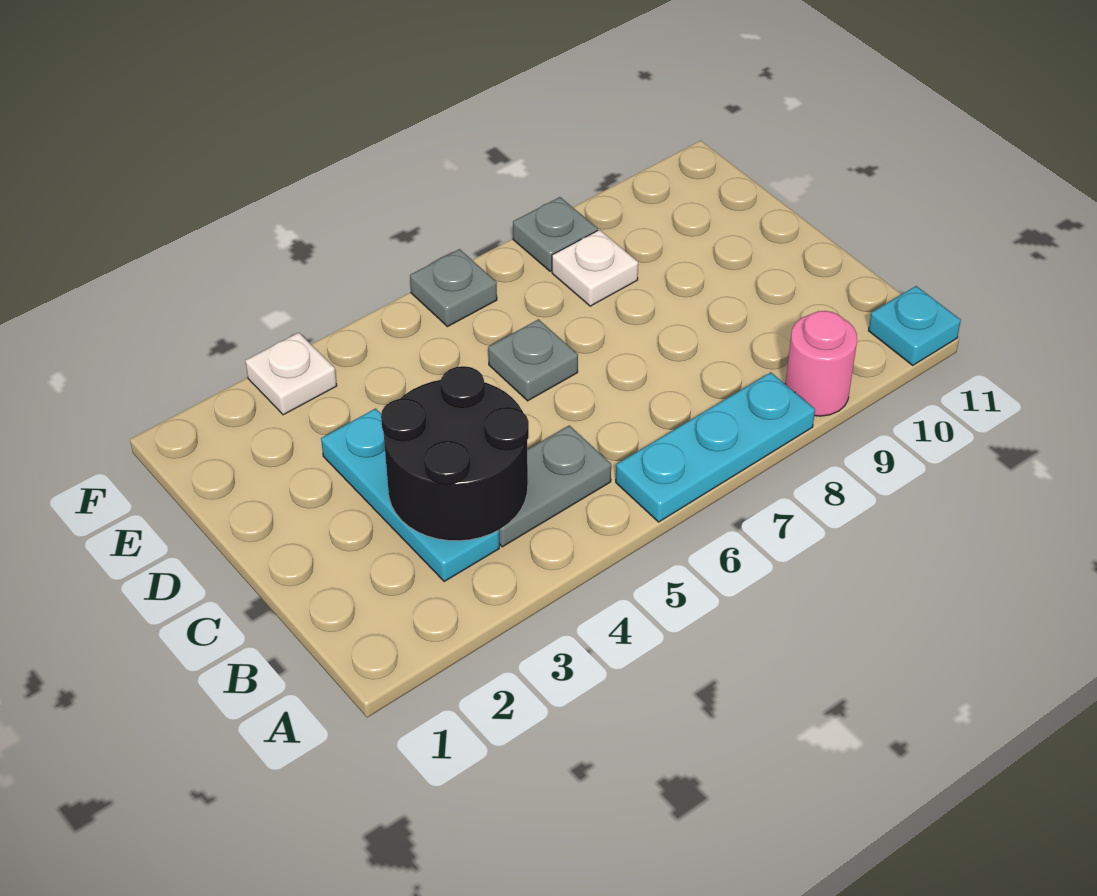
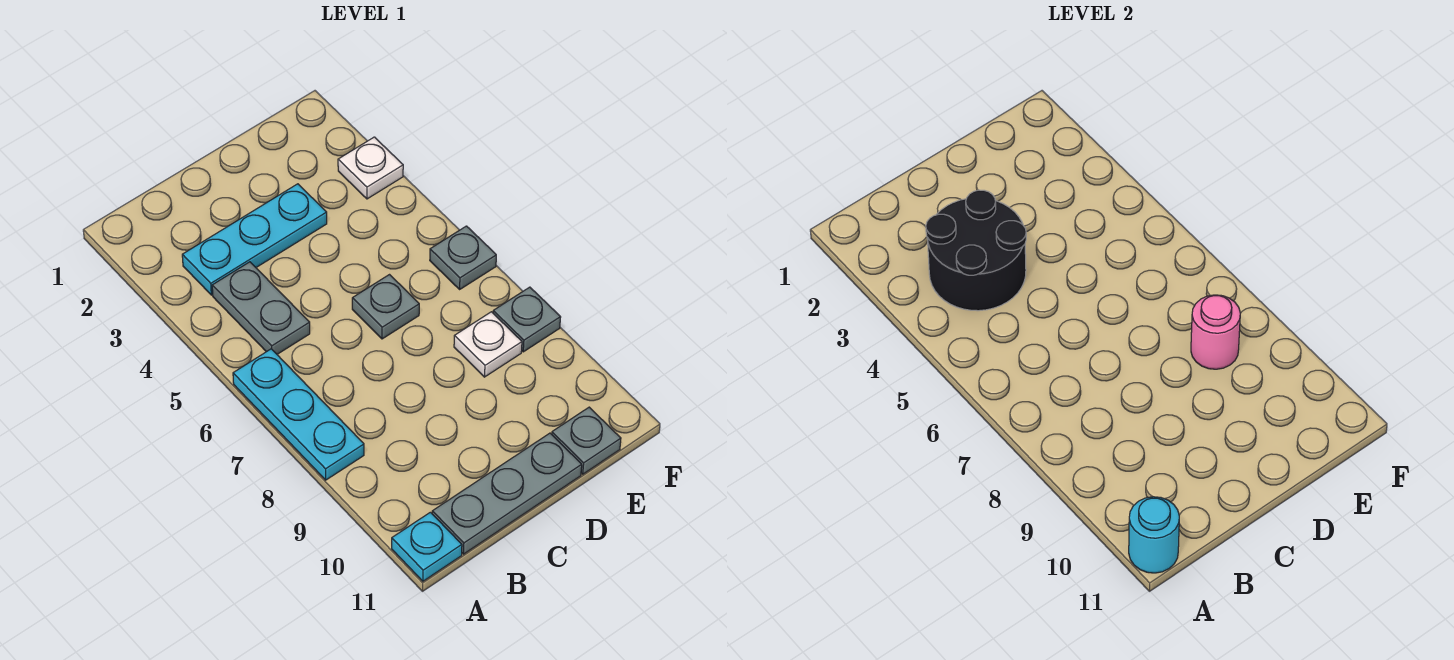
pink 1x1 round brick [786,311,857,416] -> pink 1x1 round brick moved to [1191,295,1240,369]
none -> cyan 1x1 round brick [1129,497,1179,573]
none -> grey 1x3 plate [432,433,582,554]
none -> grey 1x1 plate [552,407,621,474]

